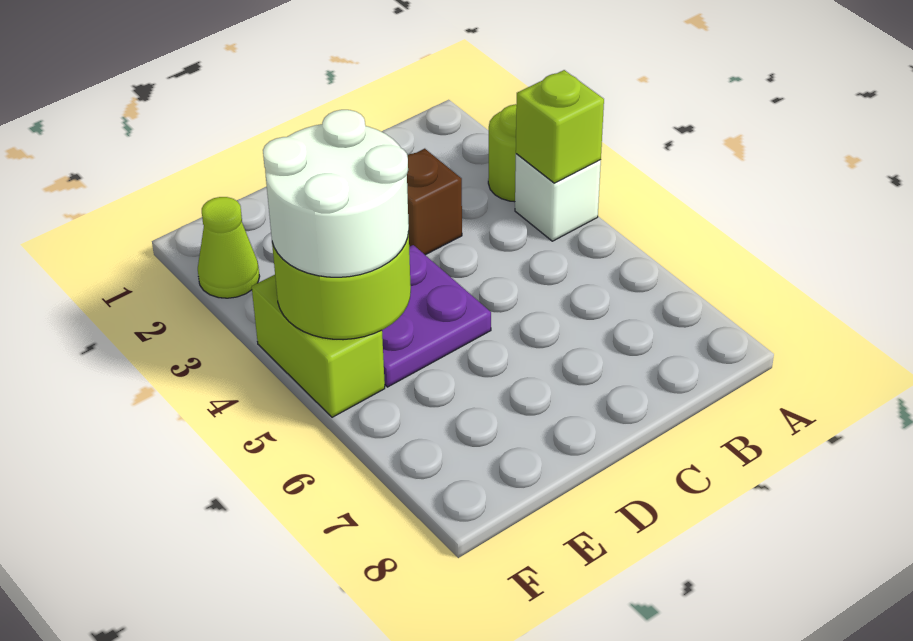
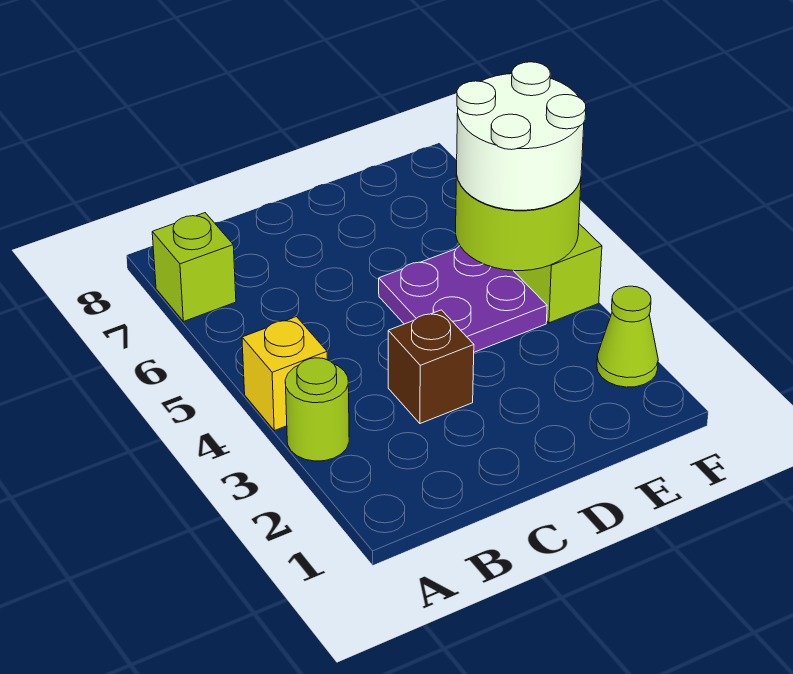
white 1x1 brick [515,154,601,241] -> yellow 1x1 brick [242,317,327,431]
lime 1x1 brick [516,70,604,183] -> lime 1x1 brick moved to [152,213,236,322]

